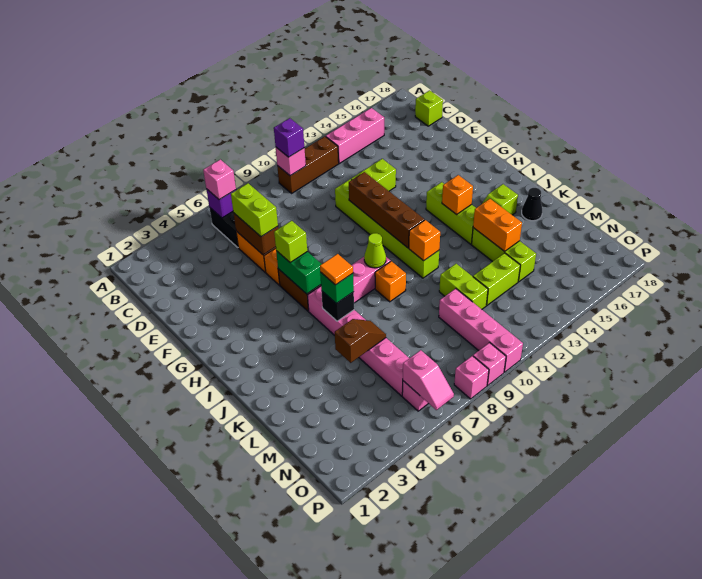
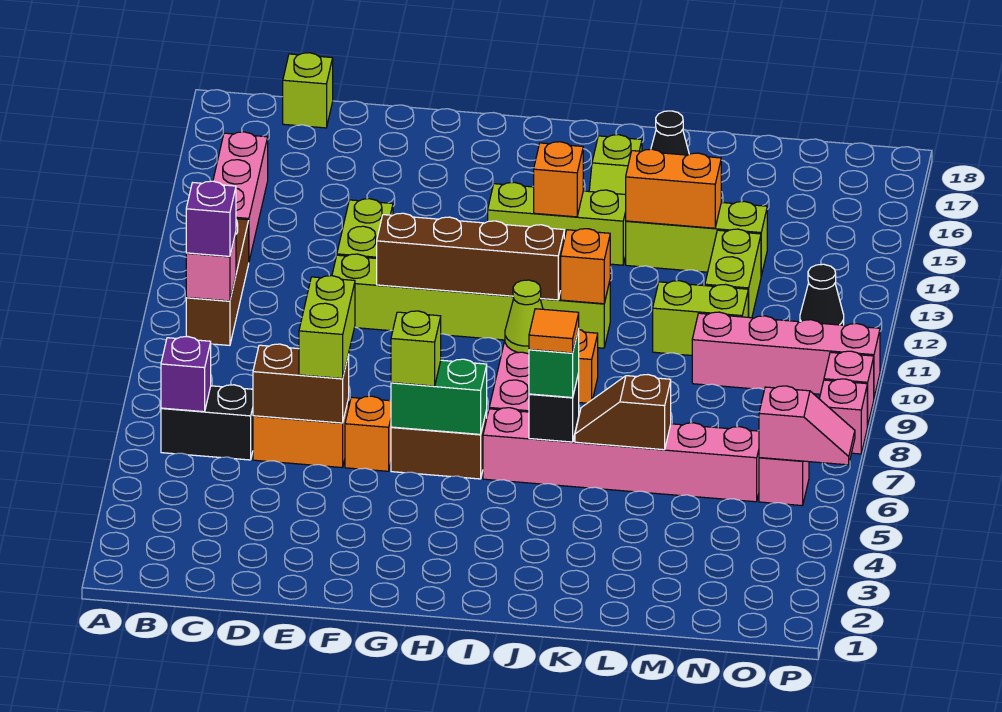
pink 1x1 brick [203,159,236,200] -> none
lime 1x2 brick [231,183,278,237] -> lime 1x2 brick turned to [299,276,355,379]
brown 1x2 slope [335,319,386,363] -> brown 1x2 slope turned to [575,375,671,450]
none -> black 1x1 cone [800,264,844,325]

